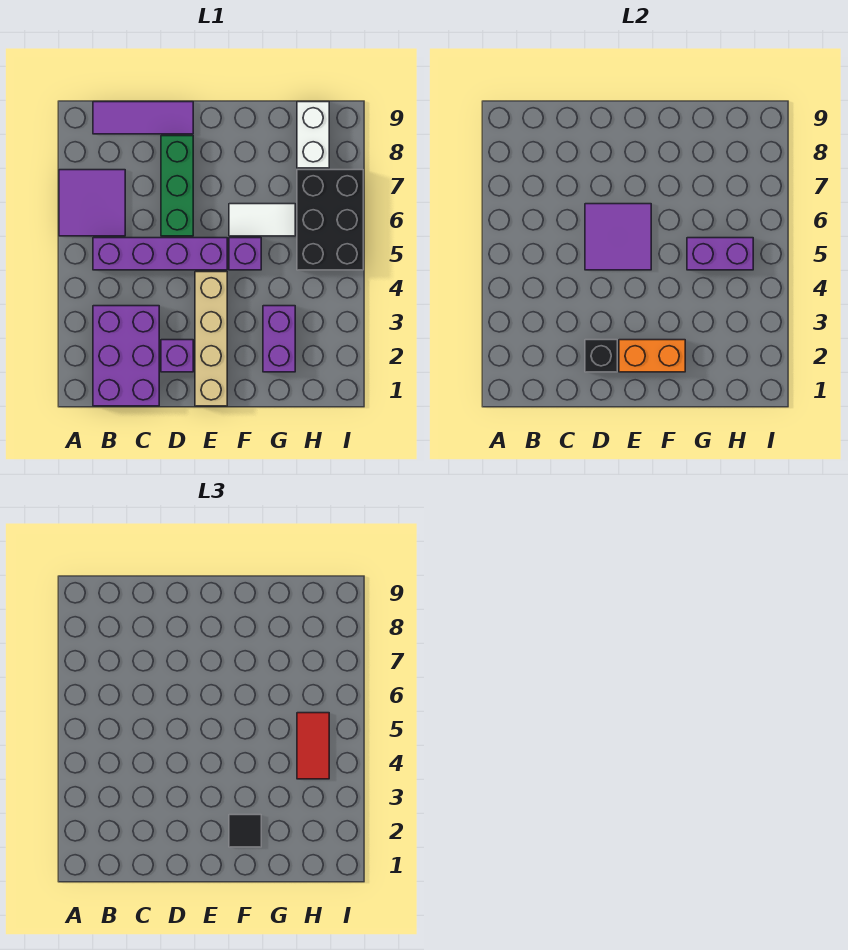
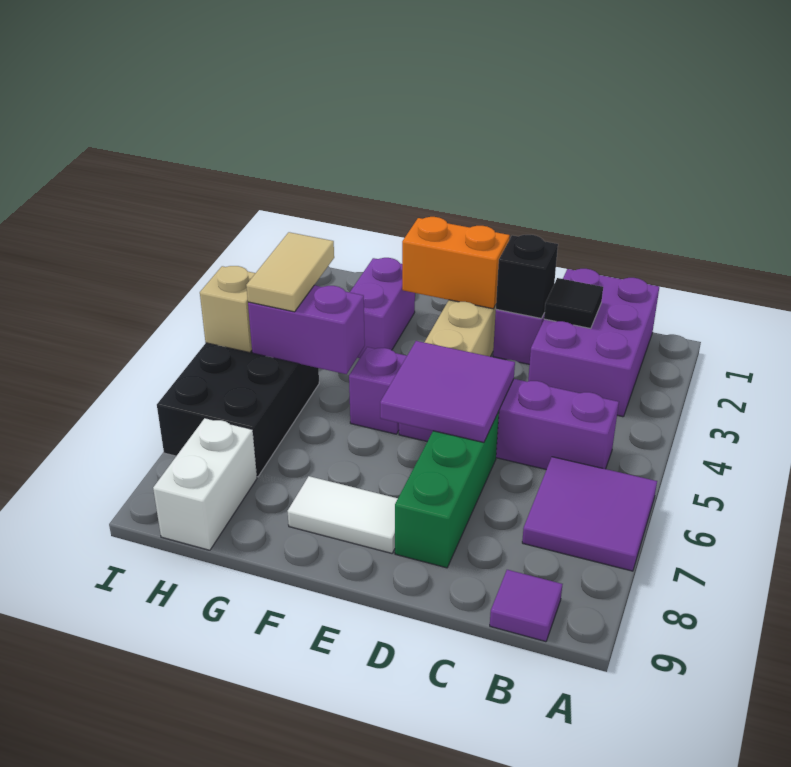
purple 1x3 tile [93,102,193,134] -> purple 1x1 tile [490,570,563,642]
black 1x1 tile [229,815,261,847] -> black 1x1 tile moved to [544,278,603,329]
white 1x2 tile [229,204,295,236] -> white 1x2 tile moved to [288,476,398,553]
red 1x2 tile [297,713,329,779] -> tan 1x2 tile [246,232,334,312]
none -> tan 1x1 brick [200,266,255,353]

